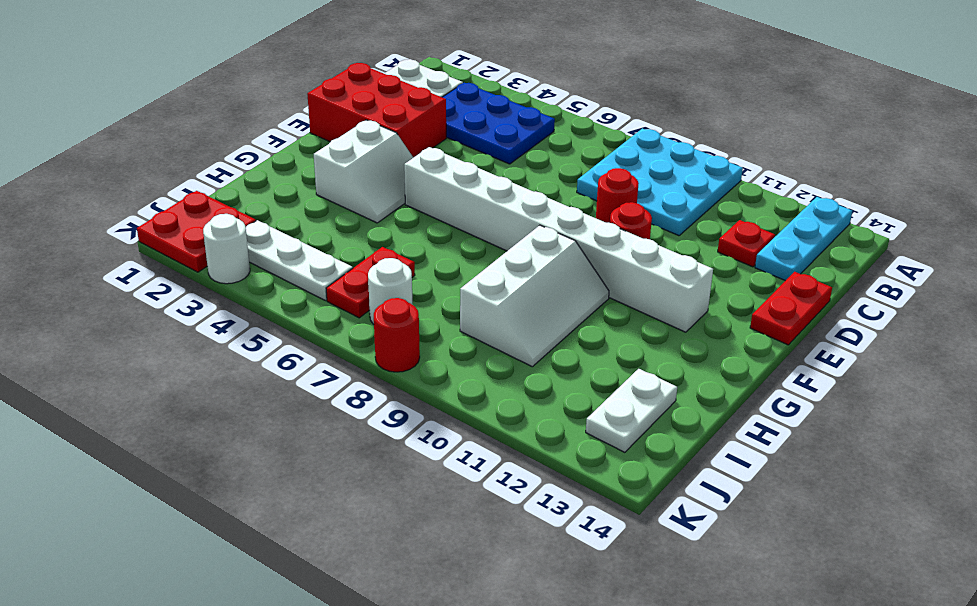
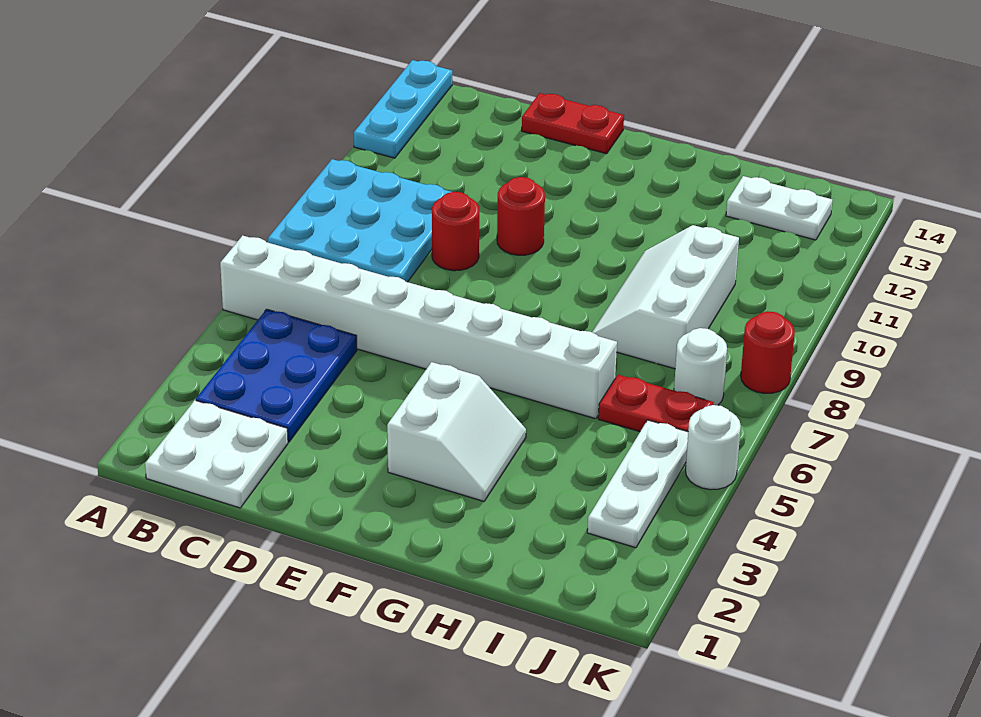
cyan 1x3 plate [755,197,852,281] -> cyan 1x3 plate turned to [354,60,452,158]
red 1x1 plate [718,220,775,267] -> none
red 2x3 brick [307,63,446,158] -> none
white 2x2 slope [314,120,413,223] -> white 2x2 slope turned to [387,362,526,501]
white 1x8 brick [404,147,713,332] -> white 1x8 brick turned to [220,235,617,419]
white 2x3 slope [460,225,609,367] -> white 2x3 slope turned to [592,225,739,369]
red 2x2 plate [137,191,256,272] -> none
white 1x1 round brick [203,214,250,284] -> white 1x1 round brick moved to [686,405,741,490]

